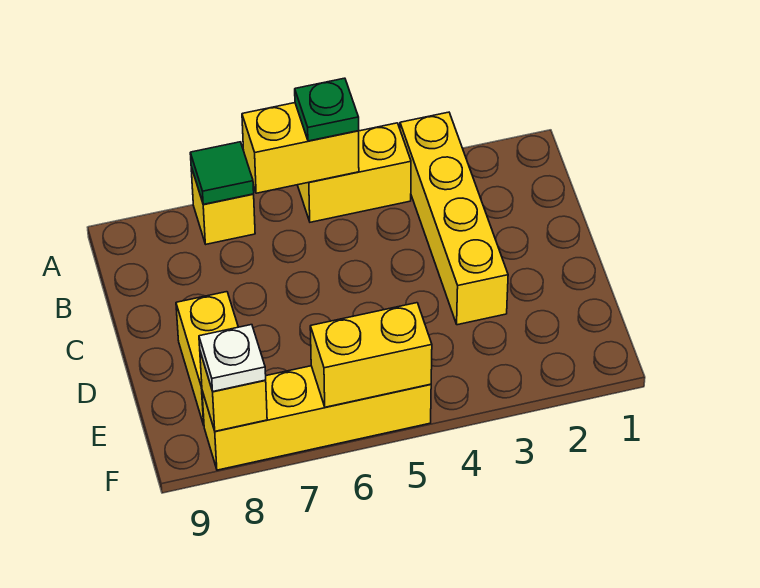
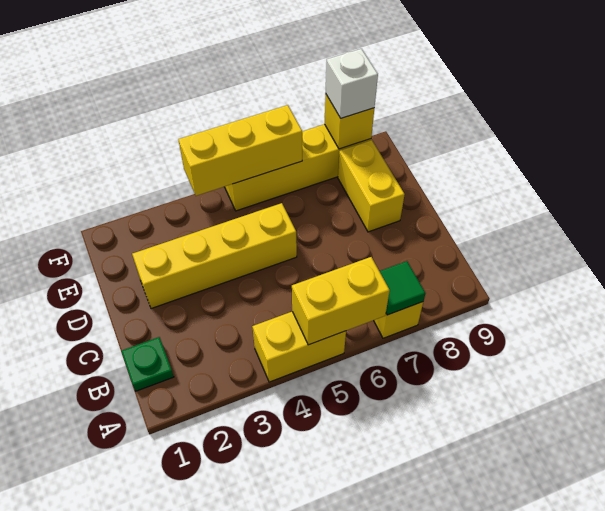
yellow 1x4 brick [400,112,508,325] -> yellow 1x4 brick turned to [132,203,297,309]
green 1x1 plate [295,78,359,141] -> green 1x1 plate moved to [122,337,174,391]
yellow 1x2 brick [310,303,432,407] -> yellow 1x3 brick [178,105,302,196]
white 1x1 plate [199,325,266,391] -> white 1x1 brick [326,49,378,118]

